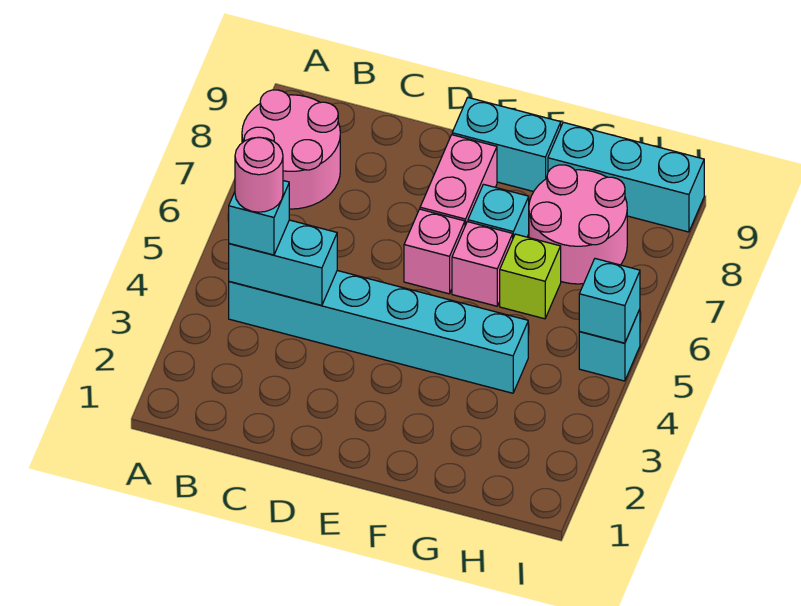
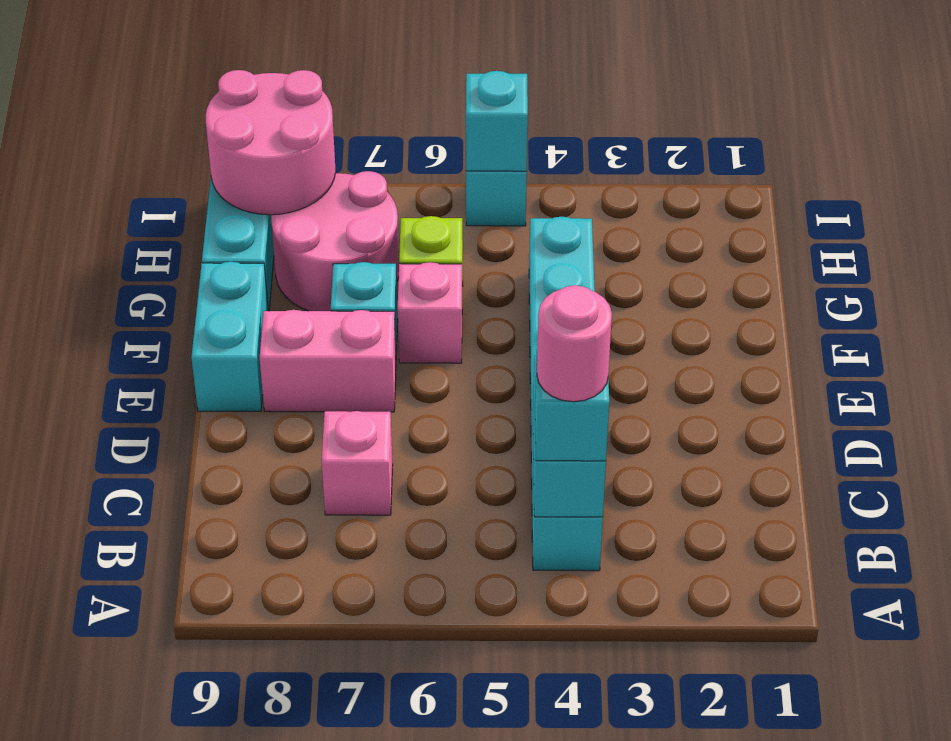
pink 2x2 round brick [242,90,340,209] -> pink 2x2 round brick moved to [206,70,336,215]
pink 1x1 brick [404,209,465,294] -> pink 1x1 brick moved to [322,411,393,515]

